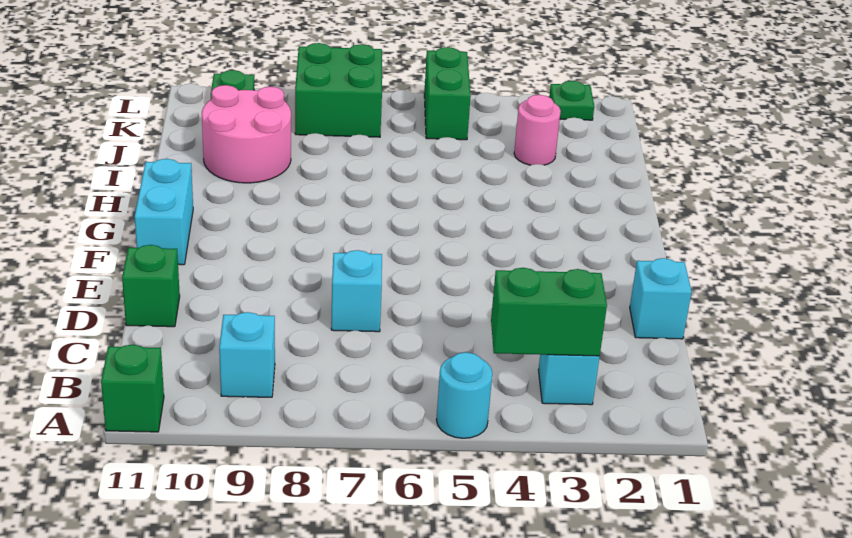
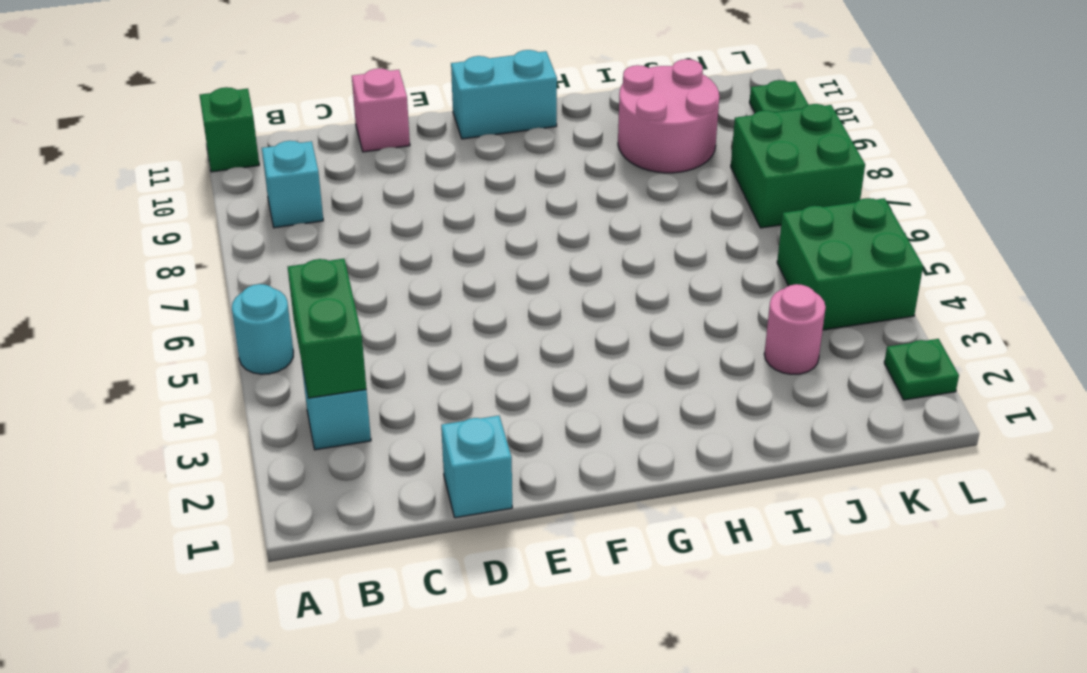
cyan 1x1 brick [331,250,382,332] -> none
green 1x1 brick [122,245,180,327] -> pink 1x1 brick [352,68,410,152]
green 1x2 brick [424,47,471,140] -> green 2x2 brick [777,198,923,330]

